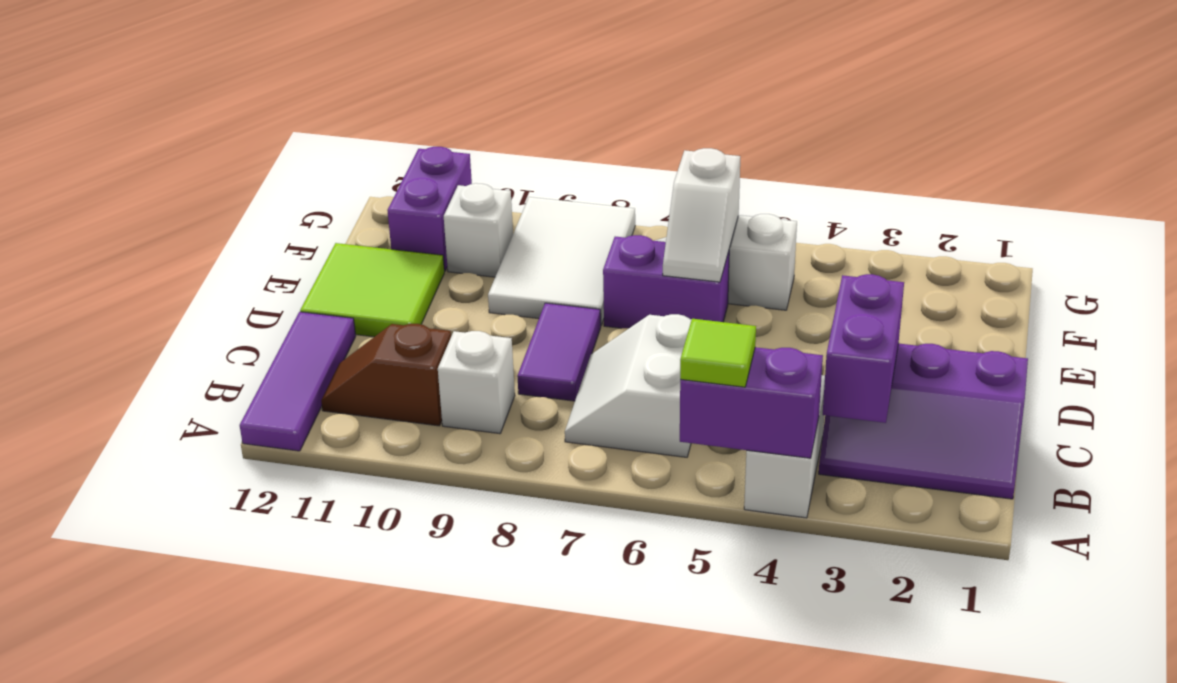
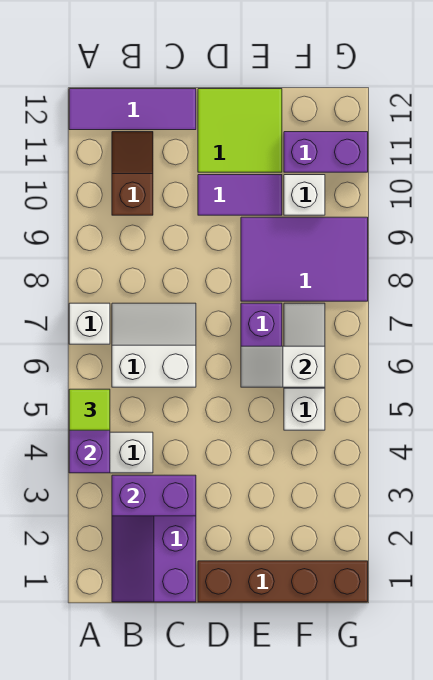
white 1x1 brick [438,331,515,434] -> white 1x1 brick moved to [69,303,110,344]
purple 1x2 tile [517,303,601,401] -> purple 1x2 tile moved to [198,175,282,215]
none -> brown 1x4 brick [198,561,368,602]
white 2x3 tile [488,197,635,325] -> purple 2x3 tile [241,217,368,301]

